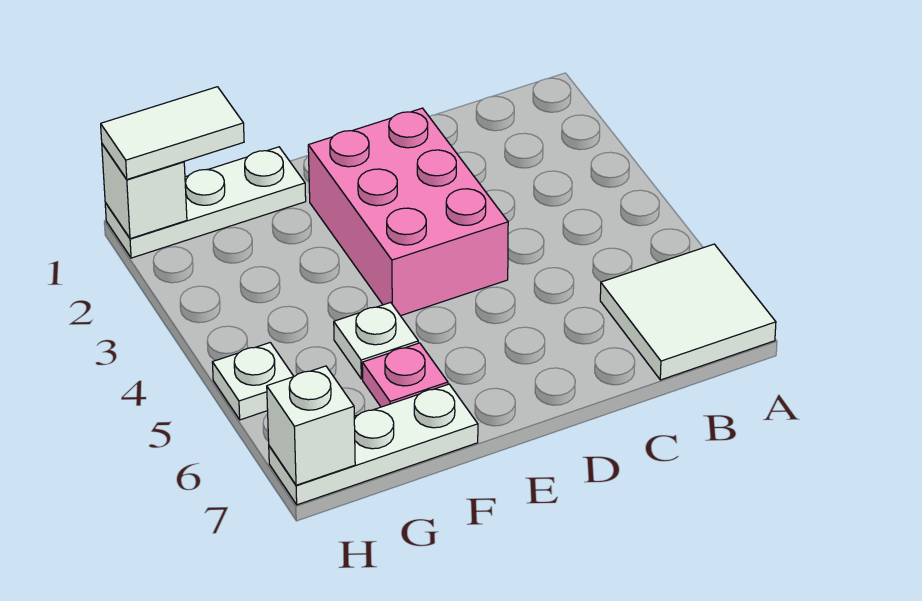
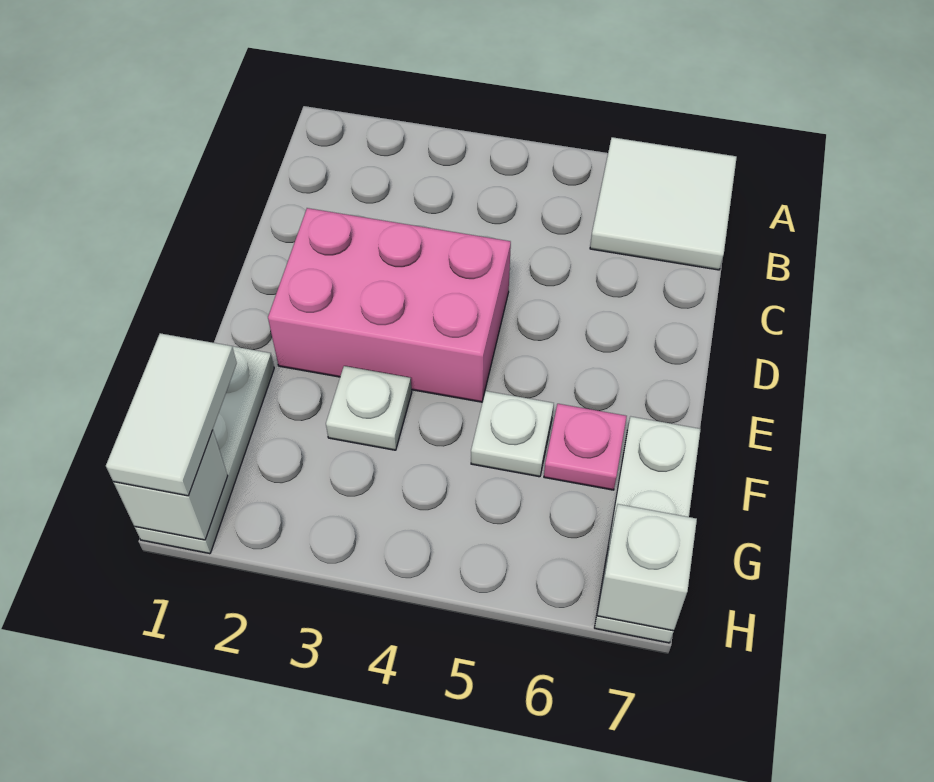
white 1x1 plate [212,343,294,420] -> white 1x1 plate moved to [326,366,412,450]

